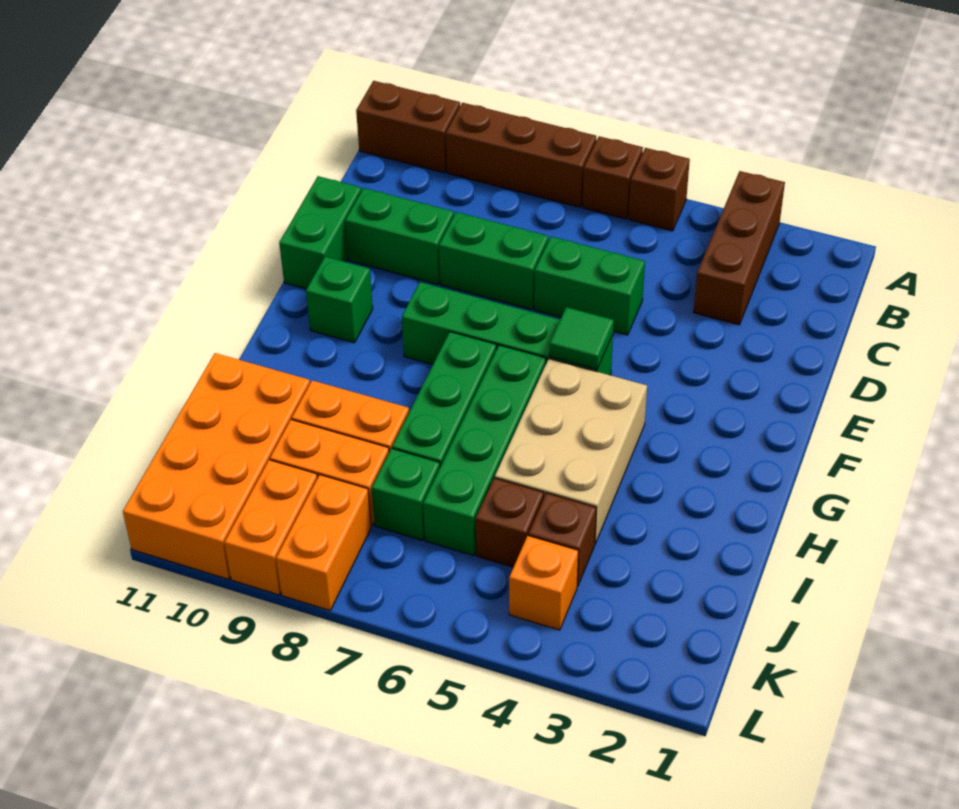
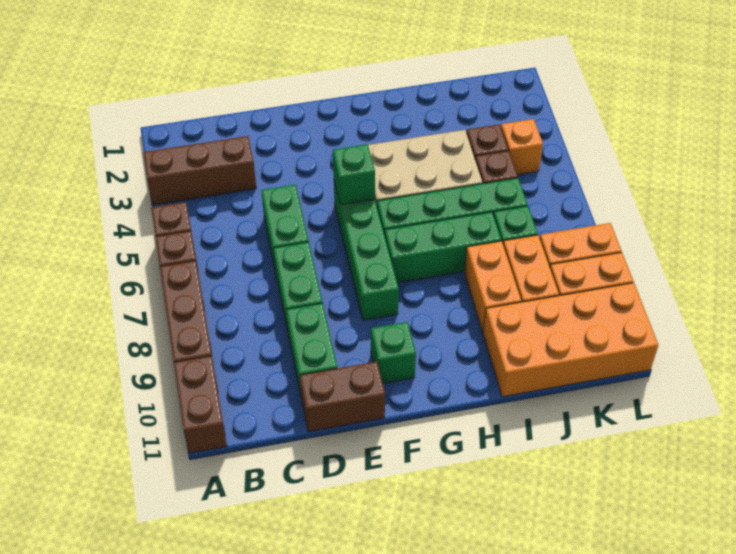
green 1x2 brick [279,176,361,289] -> brown 1x2 brick [300,362,385,432]
green 1x1 tile [549,307,614,369] -> green 1x1 brick [333,144,375,205]

